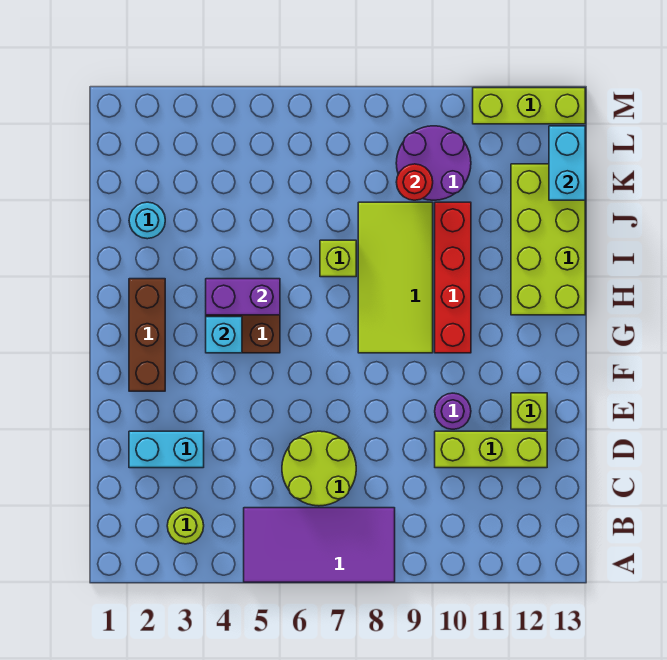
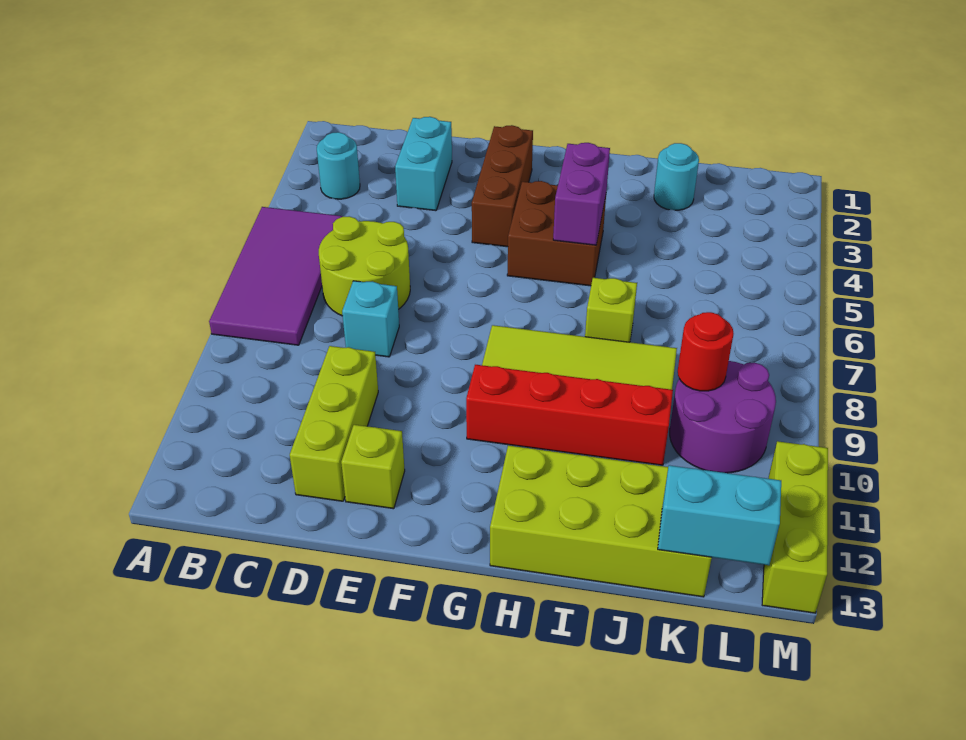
lime 1x1 round brick [167,508,204,544] -> cyan 1x1 round brick [317,132,360,199]
purple 1x1 round brick [435,393,471,429] -> none
brown 1x3 brick [129,279,165,391] -> brown 1x3 brick turned to [472,125,533,247]
cyan 1x1 brick [206,317,242,353] -> cyan 1x1 brick moved to [342,281,399,357]

